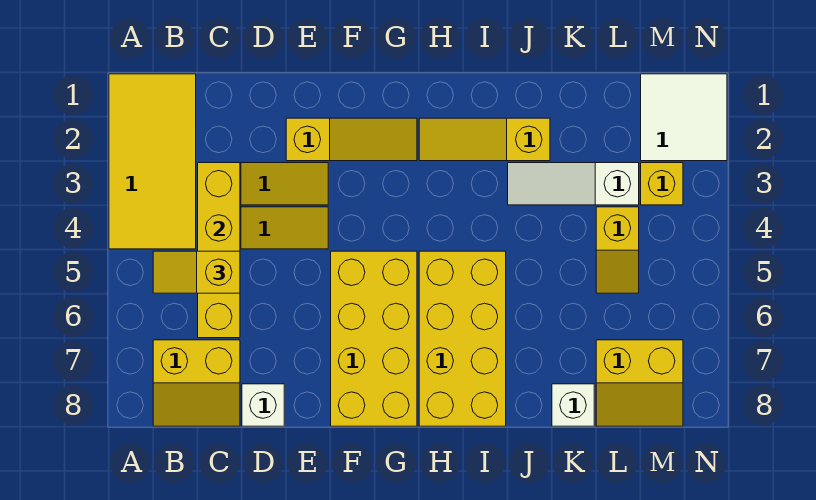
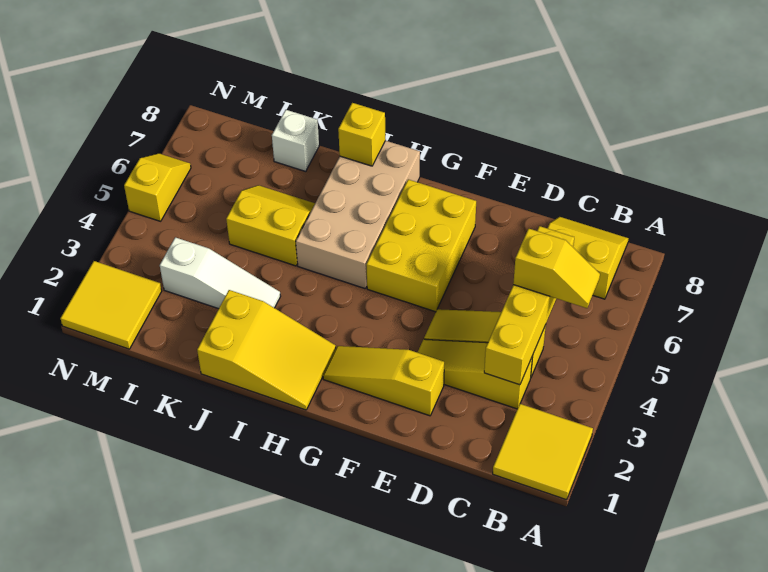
yellow 2x4 tile [109,74,196,249] -> yellow 2x2 tile [493,404,593,500]
white 1x1 brick [242,384,284,426] -> none
yellow 2x4 brick [331,251,417,426] -> yellow 2x3 brick [366,179,476,312]
yellow 1x3 slope [419,118,550,161] -> yellow 2x3 slope [197,290,336,410]
yellow 2x4 brick [419,251,506,426] -> tan 2x4 brick [296,141,420,289]
yellow 1x2 slope [596,207,639,293] -> yellow 1x2 slope moved to [124,153,191,221]
yellow 2x2 slope [596,340,683,426] -> yellow 2x2 slope moved to [226,185,315,266]
white 2x2 tile [641,74,727,161] -> yellow 2x2 tile [61,261,162,349]
yellow 1x1 brick [641,163,683,205] -> yellow 1x1 brick moved to [338,103,386,166]

